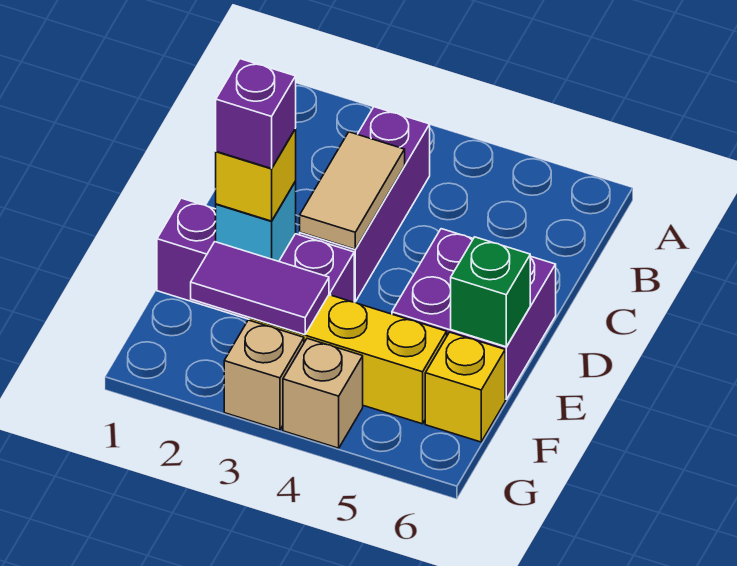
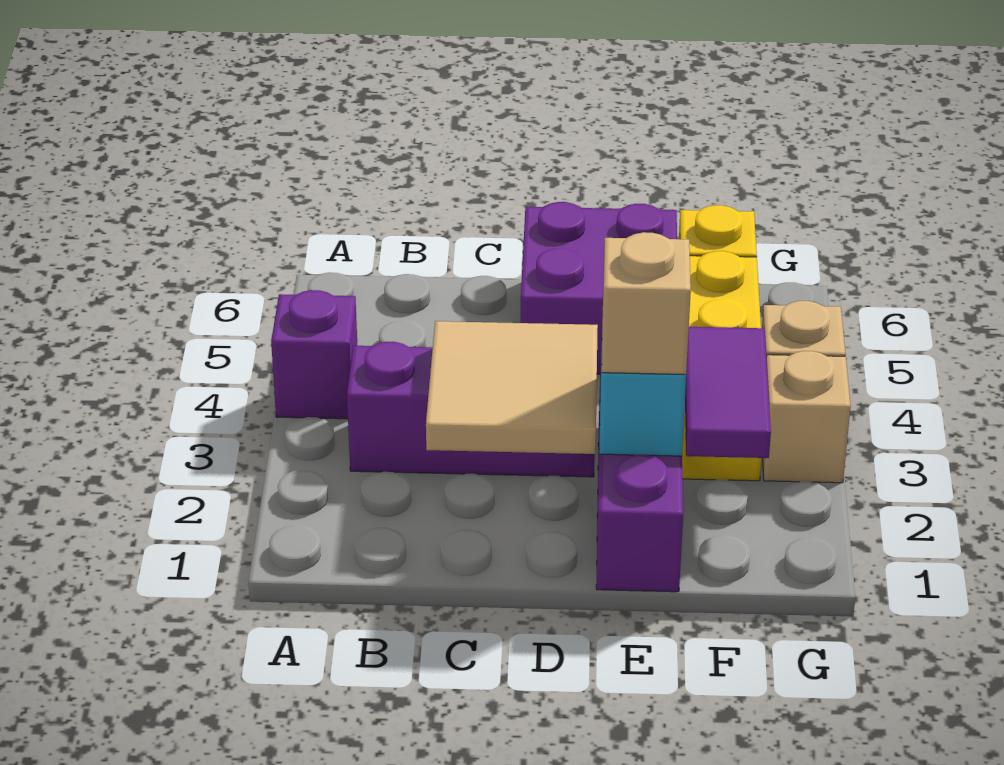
tan 1x2 tile [300,132,405,249] -> tan 2x2 tile [426,321,598,454]
yellow 1x1 brick [216,129,296,221] -> tan 1x1 brick [602,232,691,375]
purple 1x1 brick [216,59,296,169] -> purple 1x1 brick moved to [271,290,357,419]
green 1x1 brick [451,237,530,347] -> none

